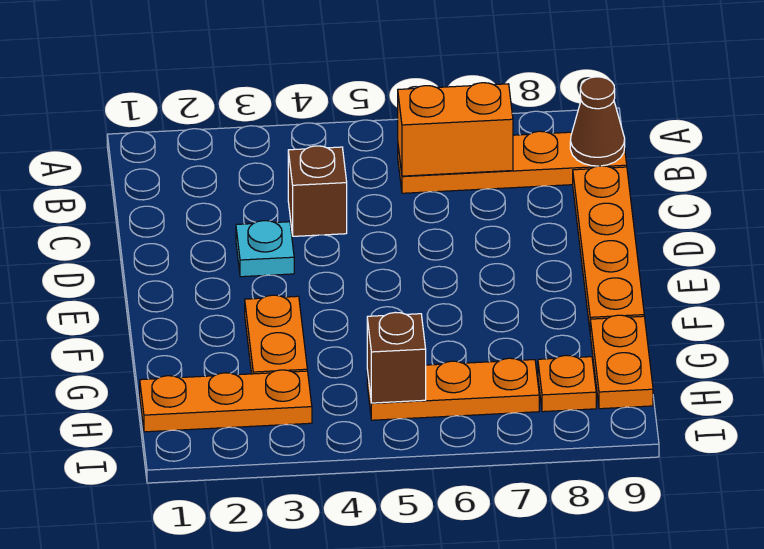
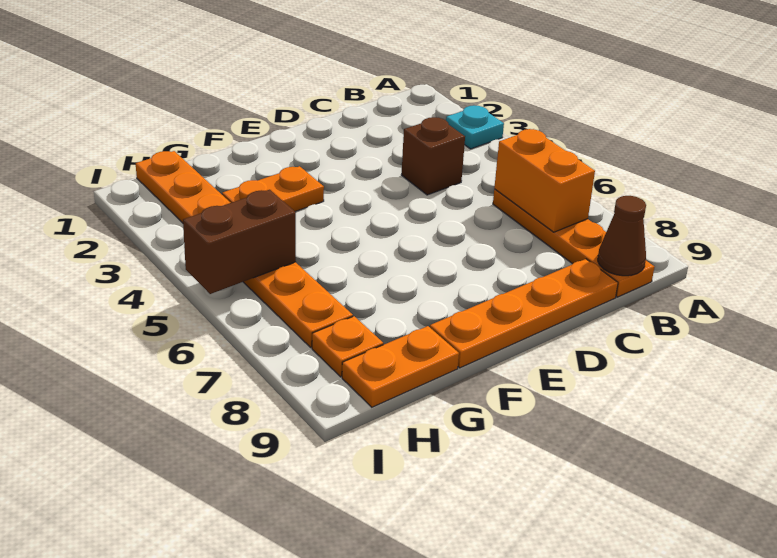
cyan 1x1 plate [236,221,294,277] -> cyan 1x1 plate moved to [446,105,504,149]
brown 1x1 brick [367,312,426,403] -> brown 1x2 brick [183,190,296,294]

